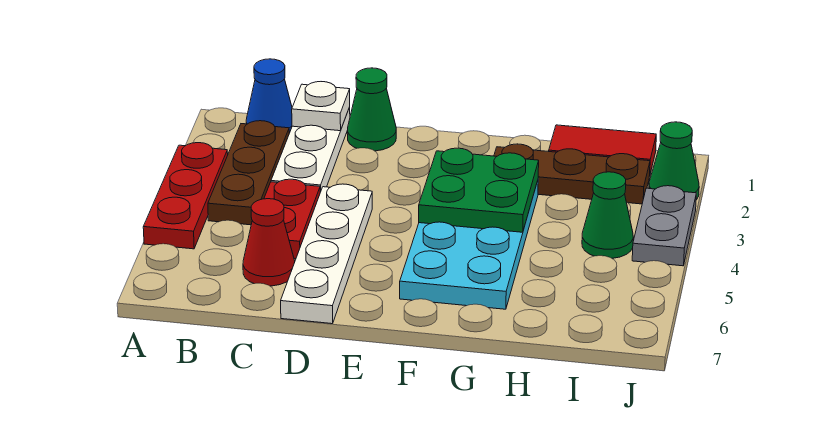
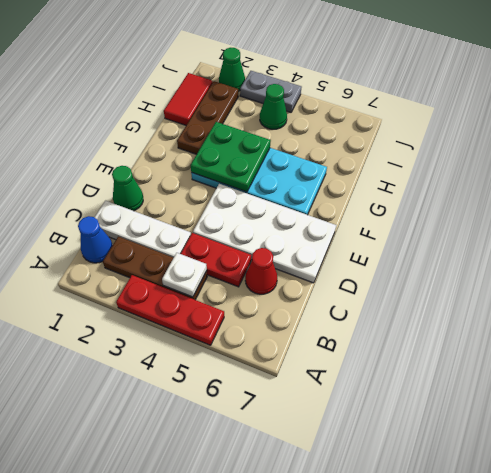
white 1x1 plate [292,82,350,131] -> white 1x1 plate moved to [162,253,207,297]
white 1x4 plate [281,184,372,324] -> white 2x4 plate [193,184,336,283]

